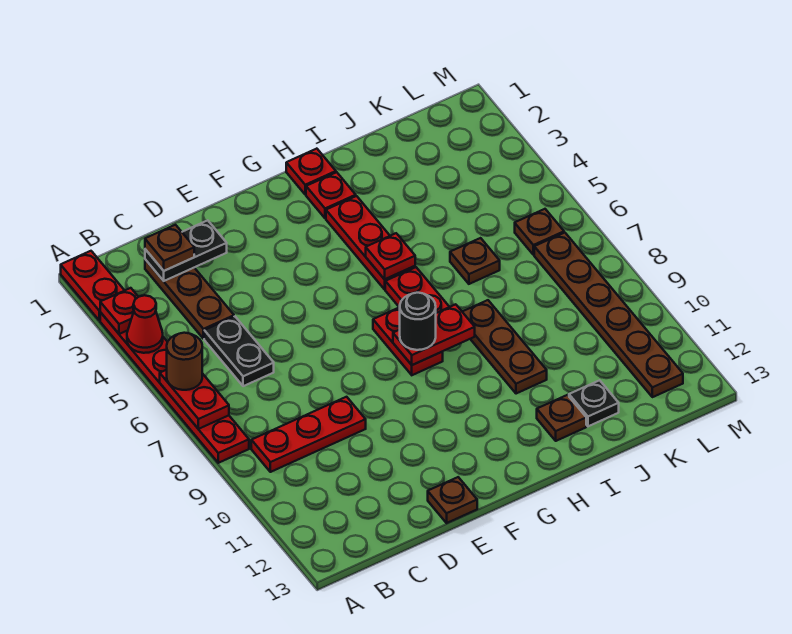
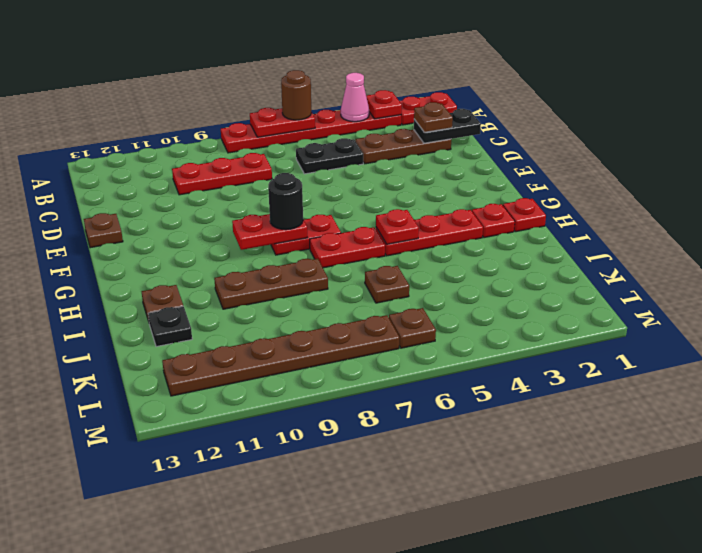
red 1x1 cone [127,295,163,353] -> pink 1x1 cone [341,73,369,122]
red 1x3 plate [251,397,366,472] -> red 1x3 plate turned to [172,153,272,195]
black 1x2 plate [145,220,227,281] -> black 1x2 plate turned to [414,109,481,143]
red 1x2 plate [393,304,475,365] -> red 1x2 plate turned to [232,214,308,250]

